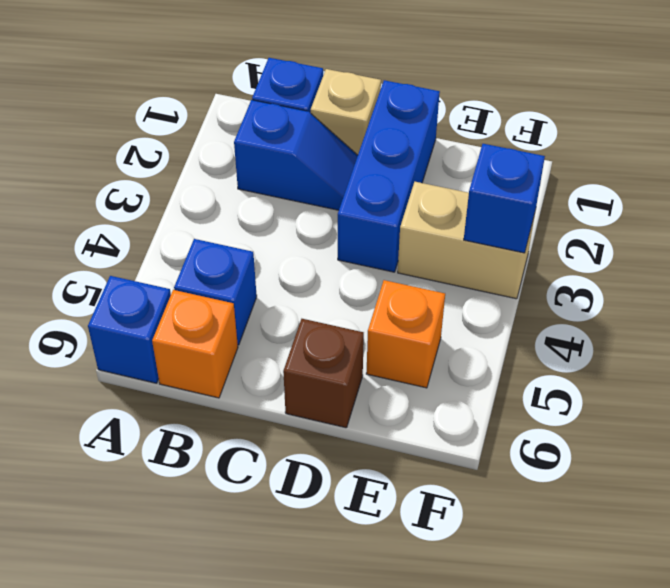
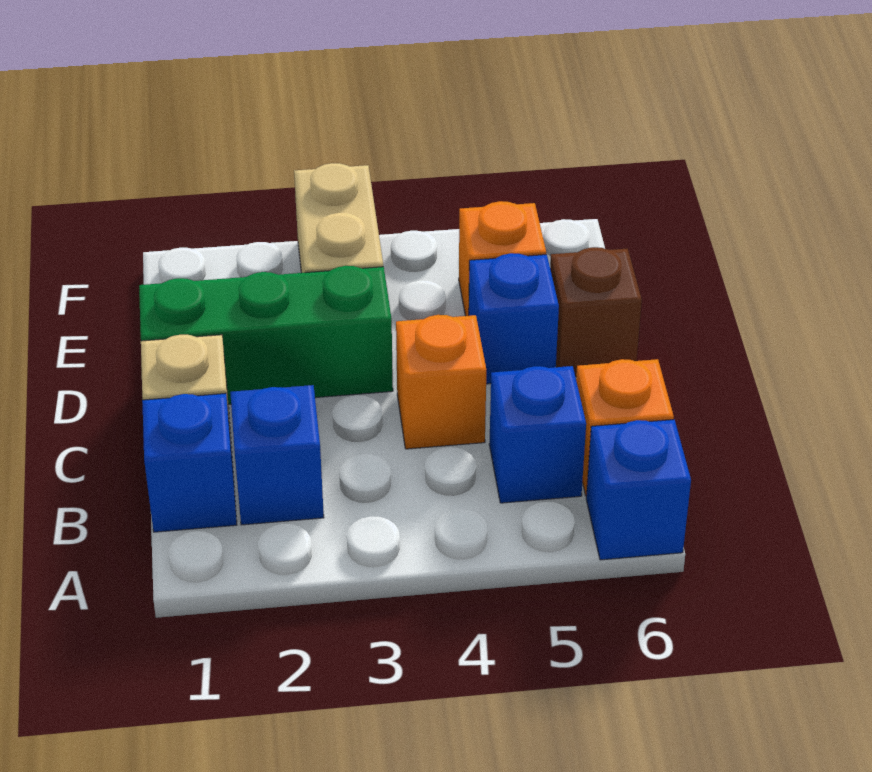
none -> orange 1x1 brick [396,315,486,449]
blue 1x3 brick [338,80,440,272] -> green 1x3 brick [139,266,393,404]
blue 1x1 brick [464,144,545,253] -> blue 1x1 brick moved to [469,253,559,384]

